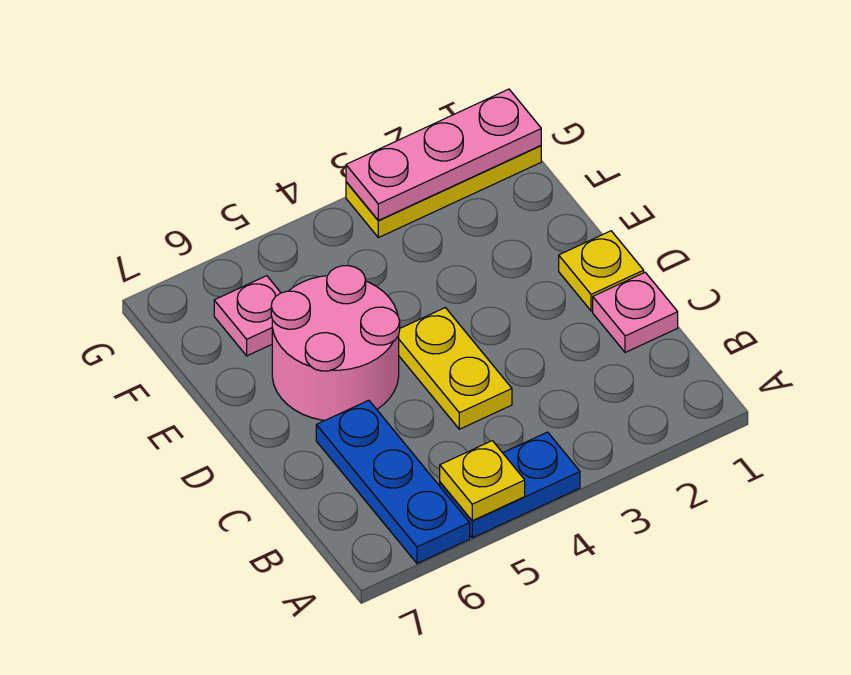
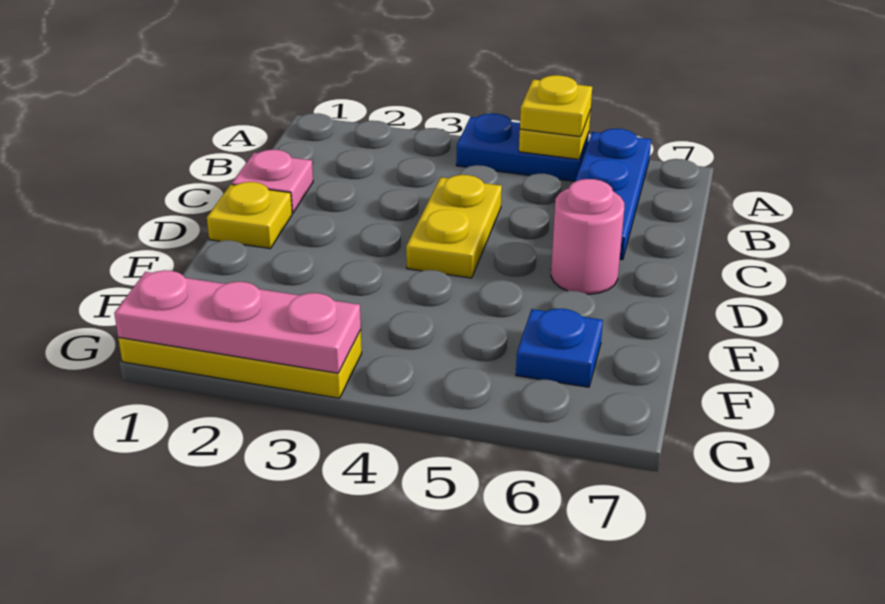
none -> yellow 1x1 plate [520,75,592,137]
pink 2x2 round brick [271,266,400,420] -> pink 1x1 round brick [551,179,624,294]
pink 1x1 plate [214,276,281,356] -> blue 1x1 plate [516,309,603,387]

